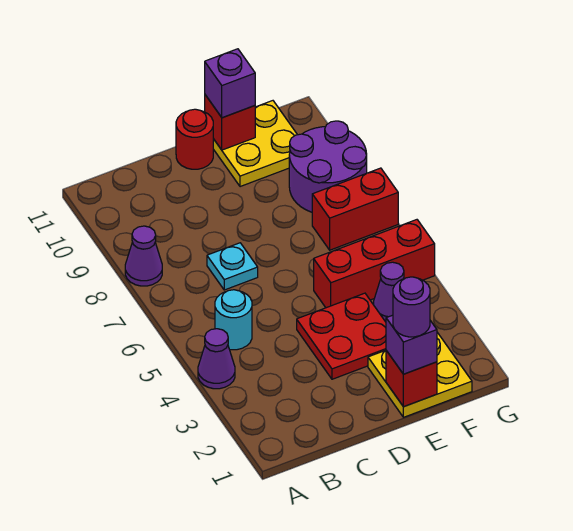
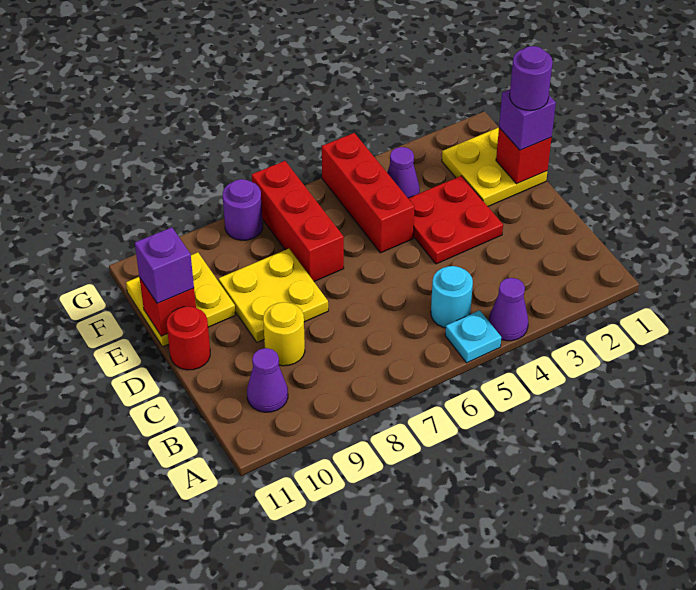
purple 1x1 cone [125,226,162,286] -> purple 1x1 cone moved to [247,348,288,412]
cyan 1x1 plate [207,243,258,290] -> cyan 1x1 plate moved to [445,310,501,363]
none -> yellow 1x1 round brick [263,302,305,366]
none -> yellow 2x2 plate [219,249,328,342]
red 1x2 brick [312,168,398,250] -> red 1x3 brick [252,161,344,281]
purple 2x2 round brick [289,121,367,212] -> purple 1x1 round brick [223,179,263,240]

